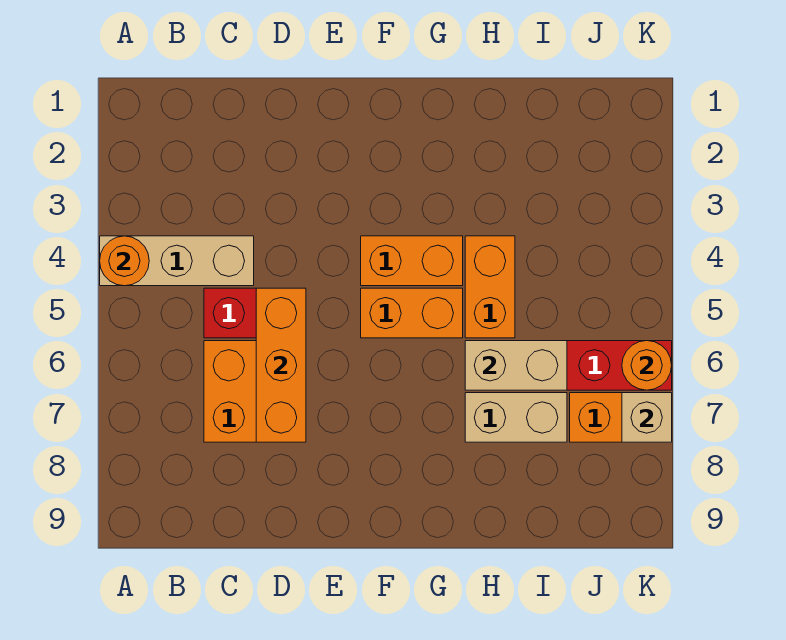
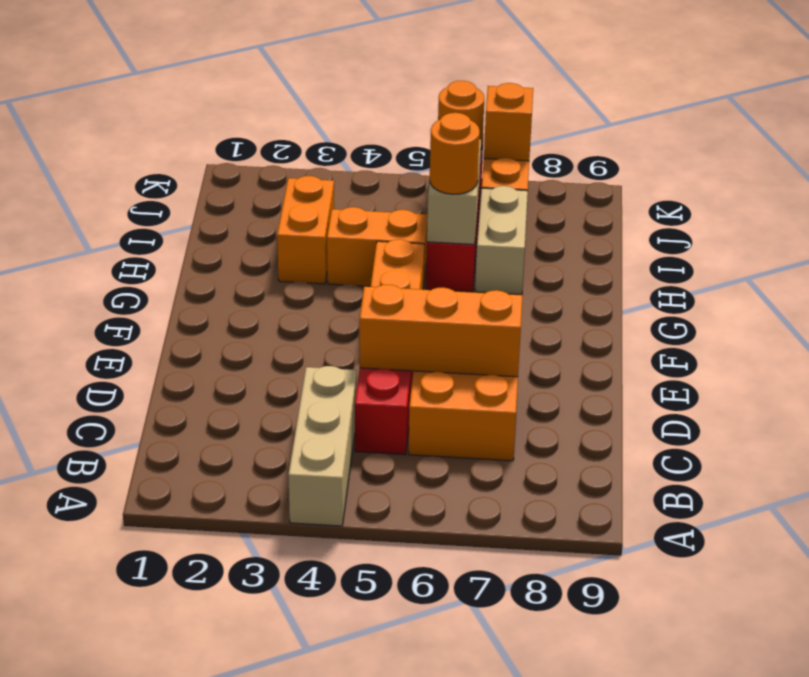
orange 1x1 round brick [100,236,149,286] -> orange 1x1 round brick moved to [430,113,480,194]
orange 1x2 brick [361,236,463,286] -> orange 1x2 brick moved to [277,176,334,284]
tan 1x1 brick [622,393,672,442] -> orange 1x1 brick [484,83,533,161]

